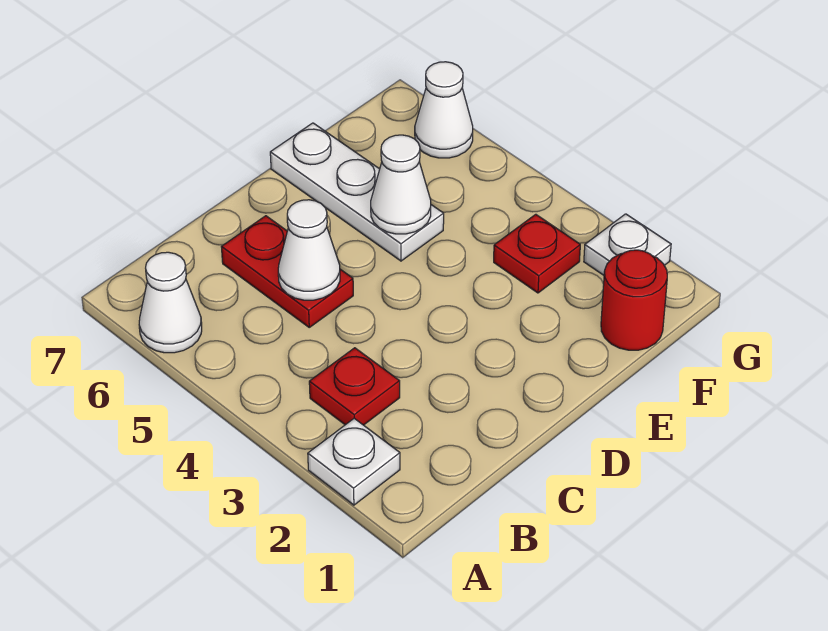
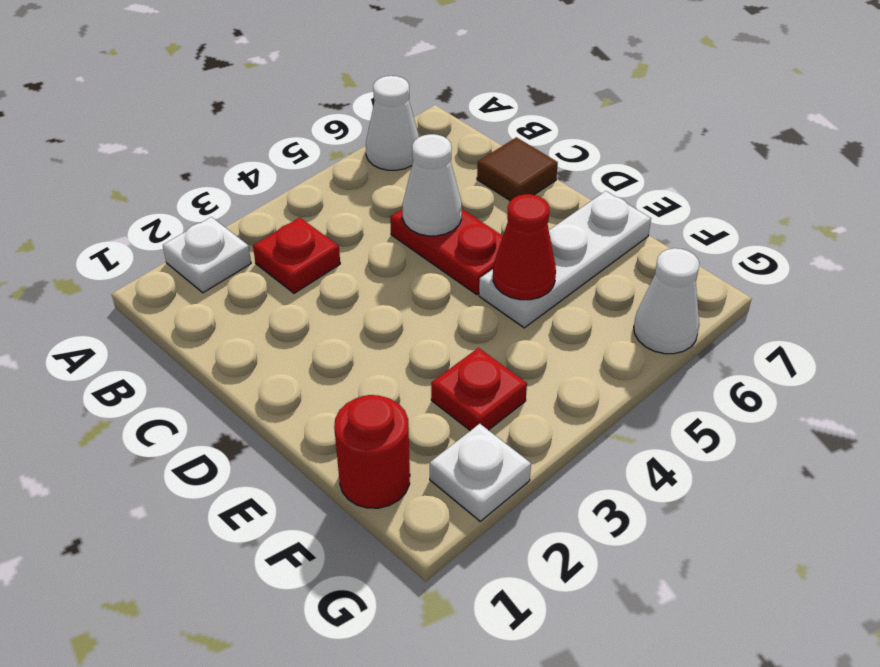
red 1x2 plate [222,216,353,327] -> red 1x2 plate turned to [390,209,503,295]
none -> brown 1x1 tile [477,137,558,201]
white 1x1 cone [371,135,431,234] -> red 1x1 cone [493,194,556,300]

